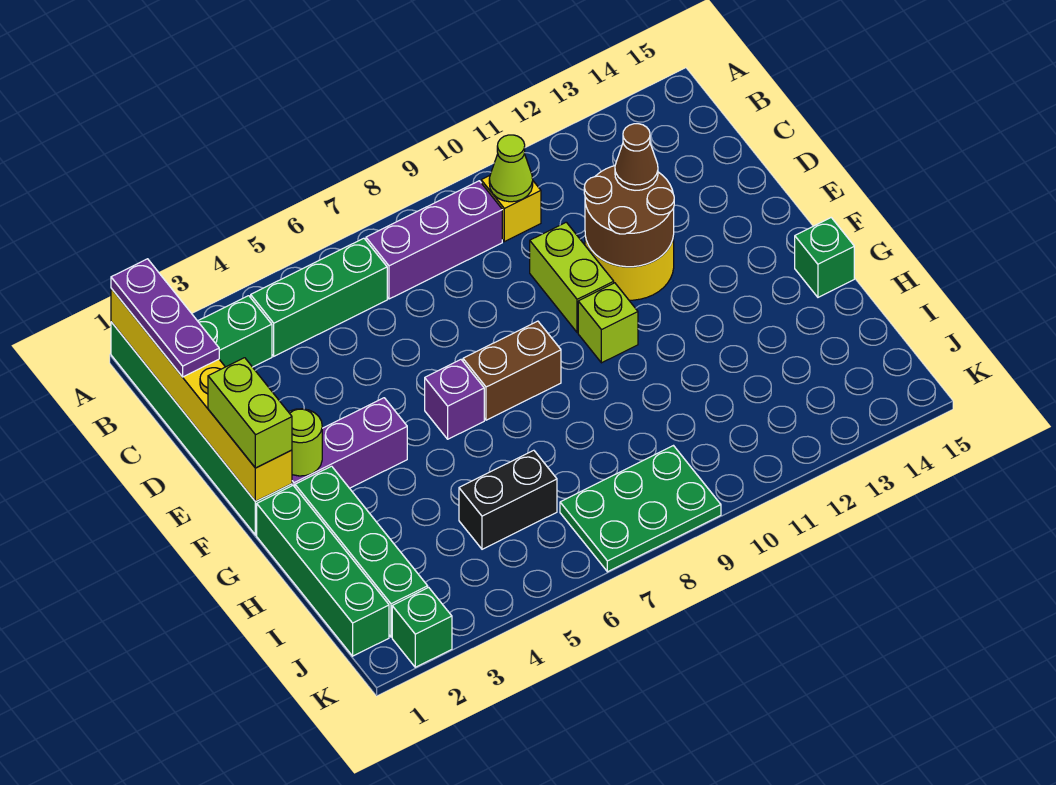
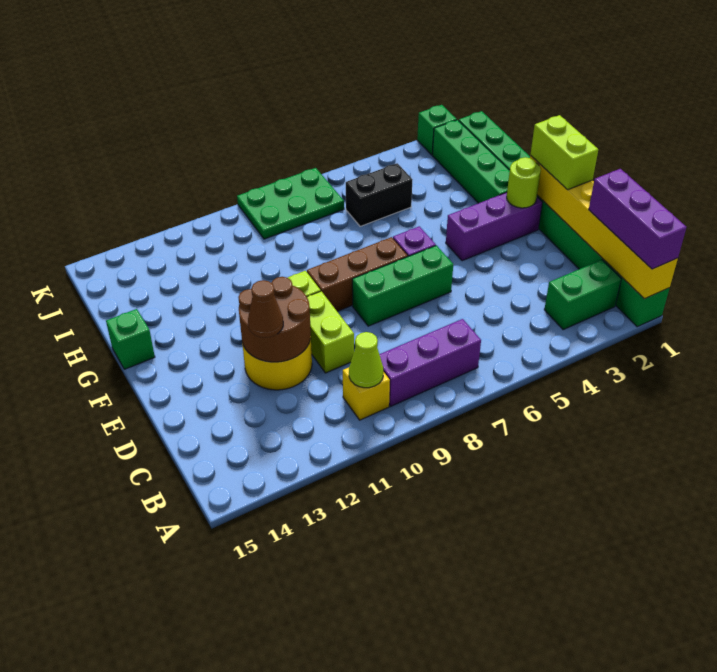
purple 1x3 plate [111,259,219,377] -> purple 1x3 brick [589,169,686,269]
green 1x3 brick [251,238,387,356] -> green 1x3 brick moved to [352,245,453,326]
brown 1x2 brick [463,321,561,420] -> brown 1x3 brick [307,237,408,311]

